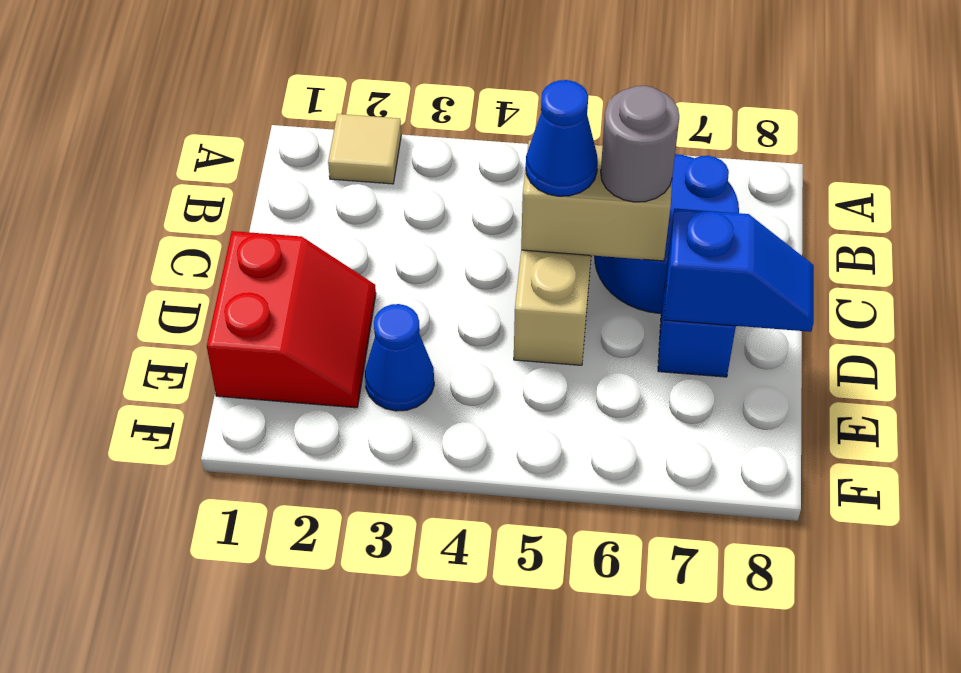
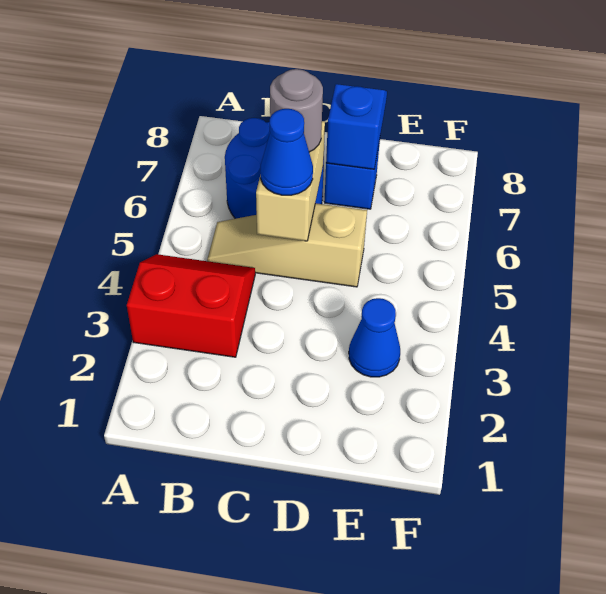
tan 1x1 tile [328,114,401,184] -> none
red 2x2 slope [207,231,376,408] -> red 2x2 slope moved to [127,254,255,357]

